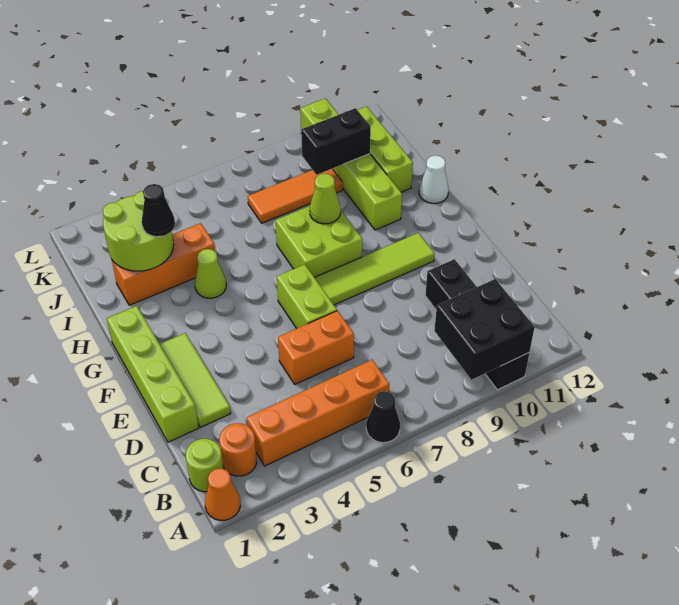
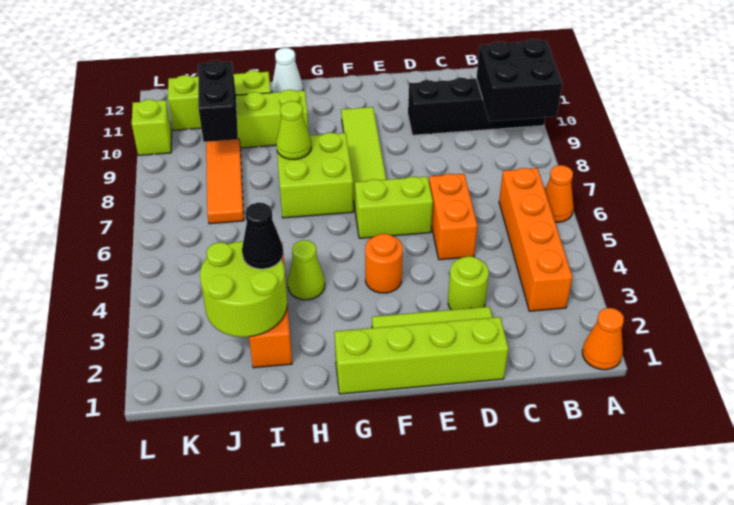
black 1x1 cone [366,391,400,443] -> orange 1x1 cone [545,165,574,222]
lime 1x1 round brick [186,439,223,492] -> lime 1x1 round brick moved to [448,256,489,310]
orange 1x1 round brick [219,423,257,476] -> orange 1x1 round brick moved to [365,234,403,293]

